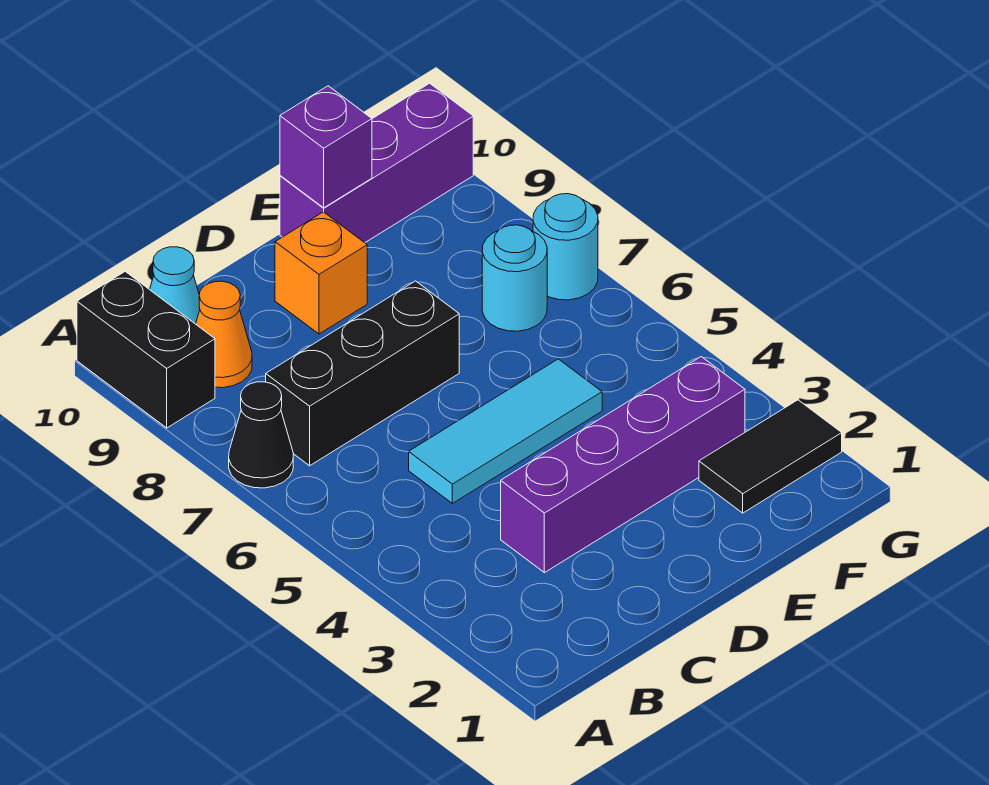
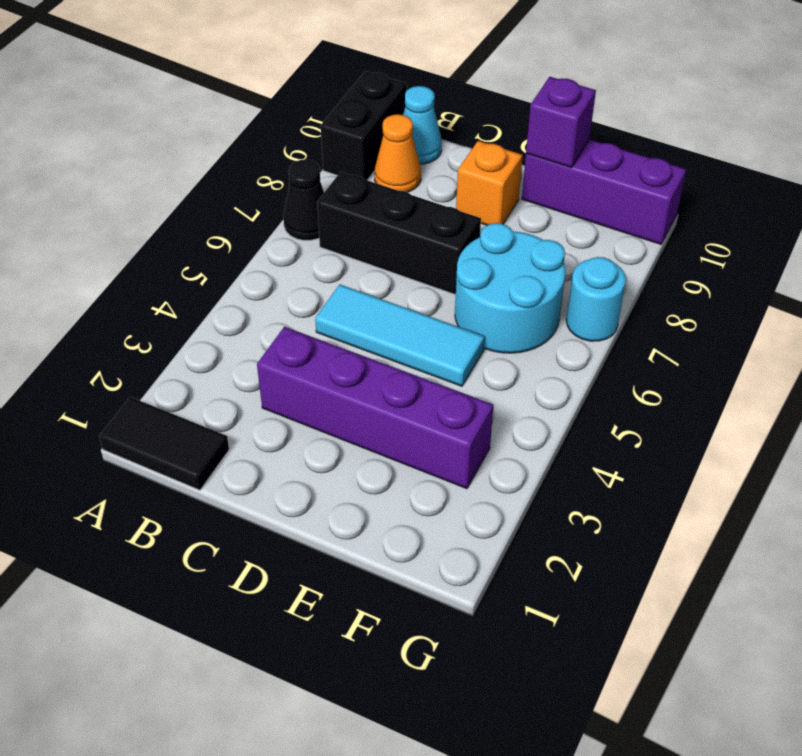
black 1x2 tile [699,400,842,513] -> black 1x2 tile moved to [99,397,229,490]
cyan 1x1 round brick [482,225,547,331] -> cyan 2x2 round brick [455,223,565,353]

